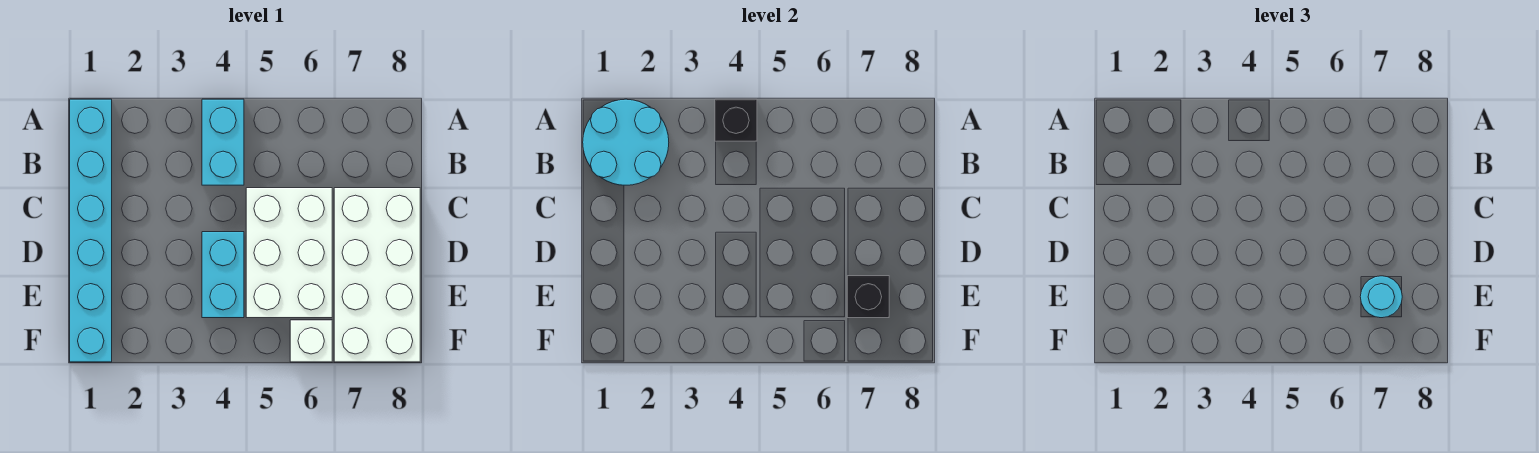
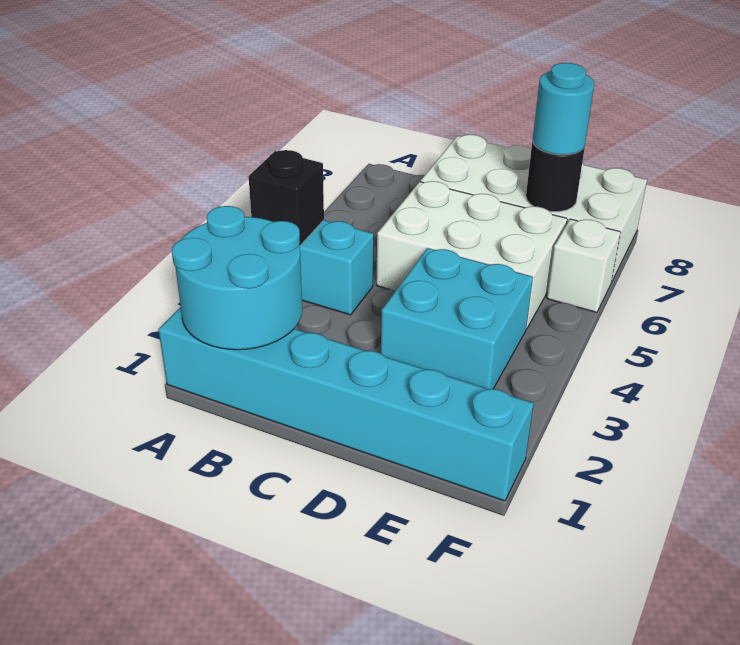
cyan 1x2 brick [202,232,244,318] -> cyan 2x2 brick [381,248,533,389]
black 1x1 brick [847,276,889,318] -> black 1x1 round brick [526,141,585,212]

